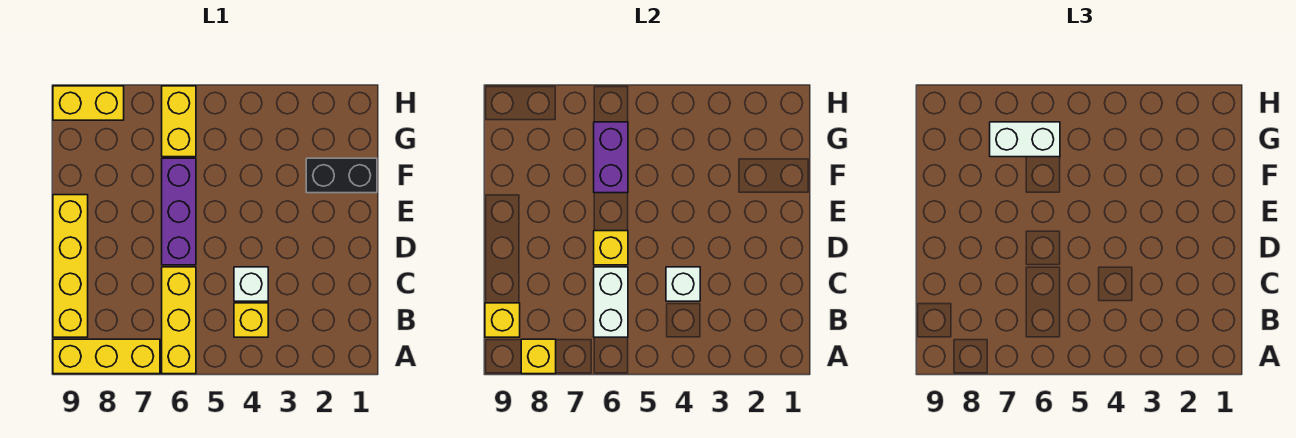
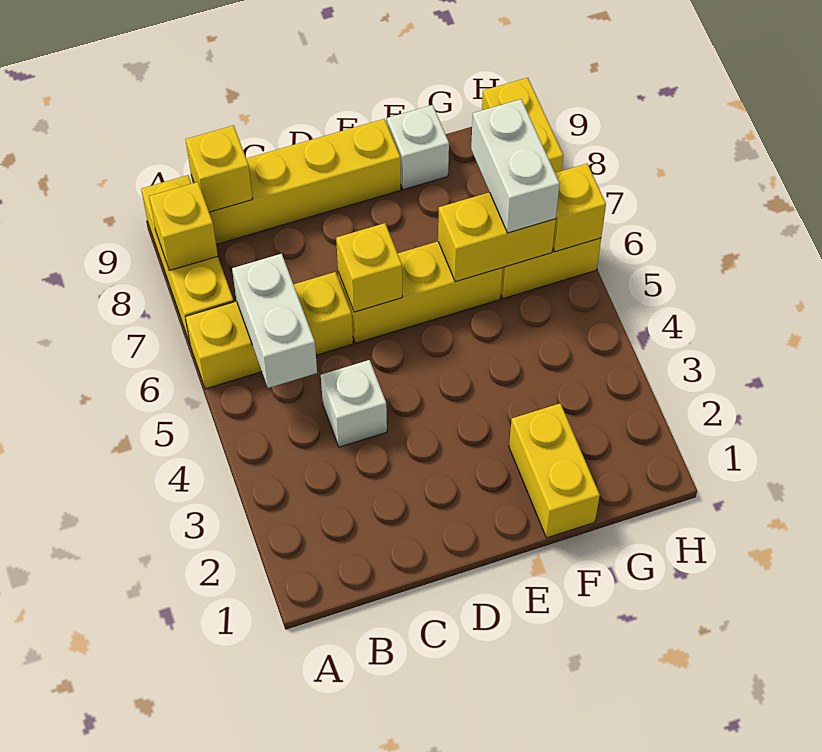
yellow 1x1 brick [234,303,268,337] -> yellow 1x1 brick moved to [553,164,606,252]
white 1x2 brick [594,267,628,337] -> white 1x2 brick turned to [232,254,317,388]
white 1x1 brick [666,267,700,301] -> white 1x1 brick moved to [387,105,449,190]
purple 1x3 brick [162,158,196,265] -> yellow 1x3 brick [338,242,503,343]
black 1x2 brick [306,158,377,193] -> yellow 1x2 brick [509,403,600,538]
purple 1x2 brick [594,122,628,193] -> yellow 1x2 brick [438,192,556,282]

